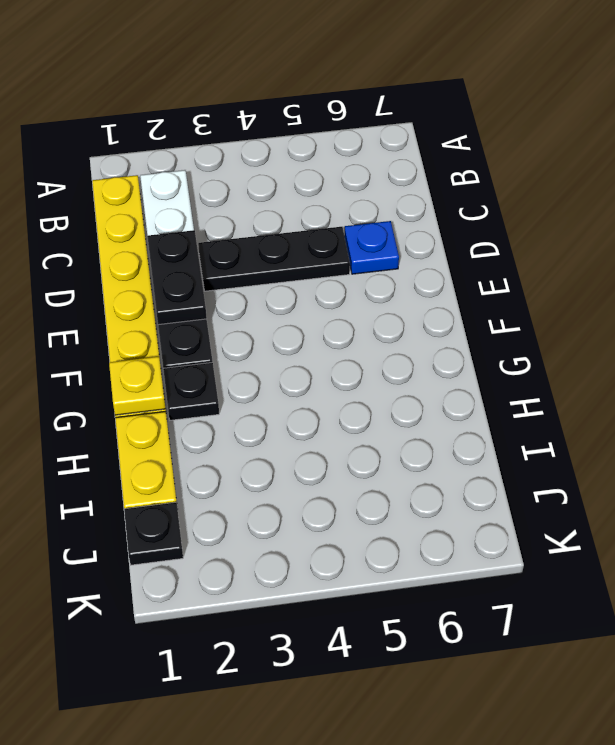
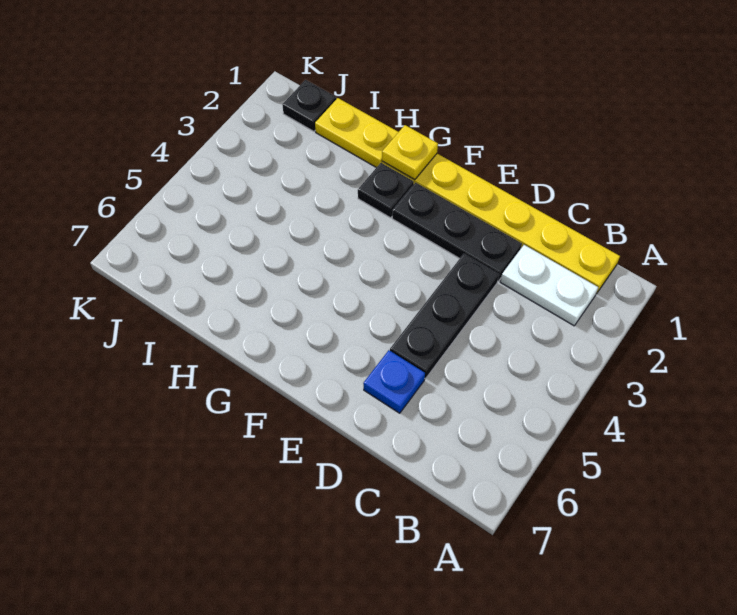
black 1x2 plate [147,230,207,325] -> none

